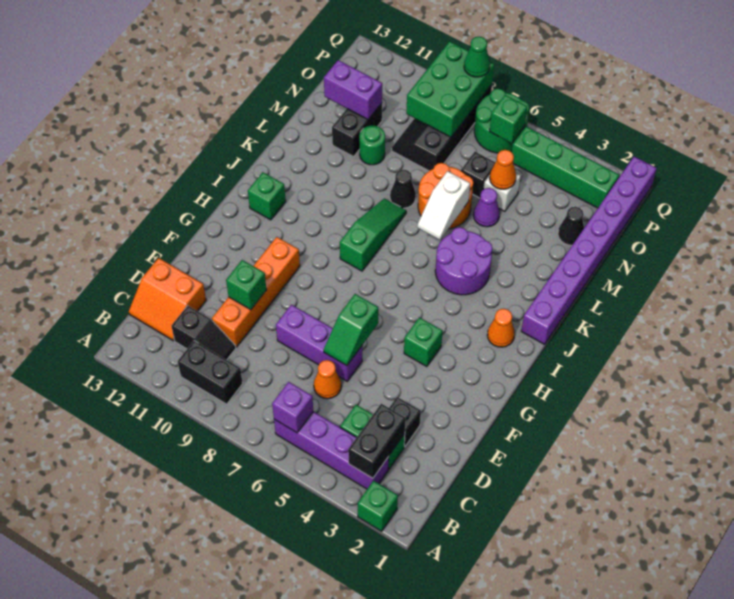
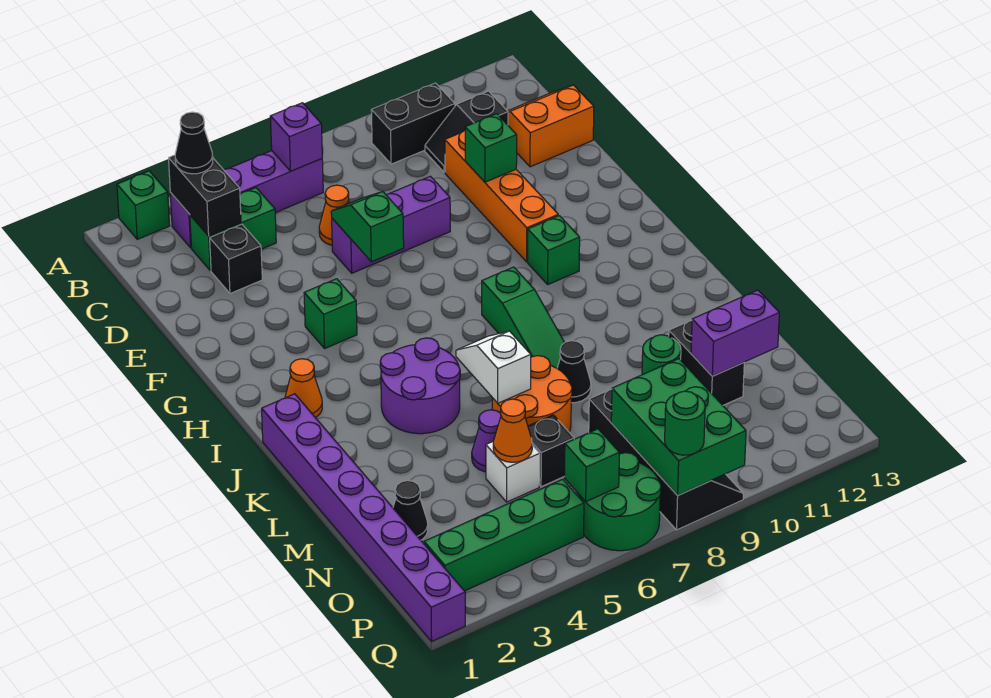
none -> black 1x1 cone [175,112,213,174]
green 1x1 brick [248,172,286,220] -> green 1x1 brick moved to [528,216,580,284]
green 1x1 cone [464,37,490,77] -> green 1x1 round brick [665,391,705,455]

